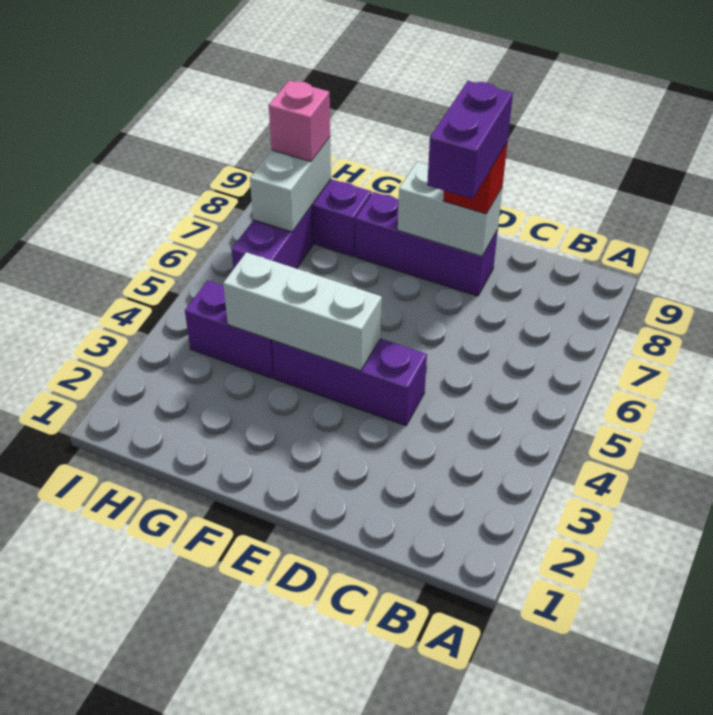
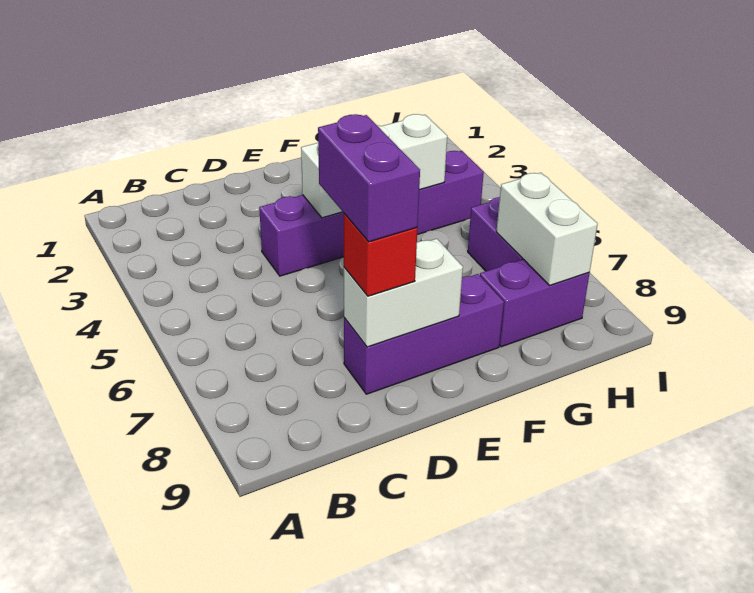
pink 1x1 brick [269,80,330,162] -> none

